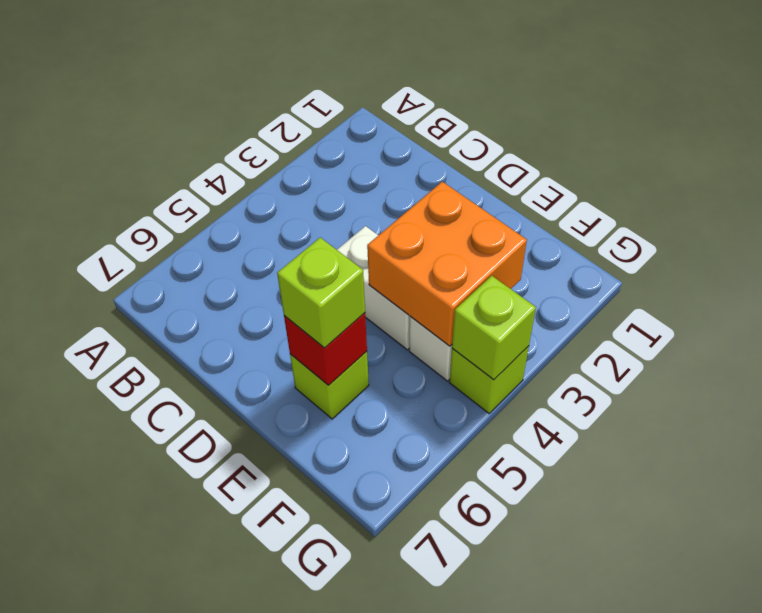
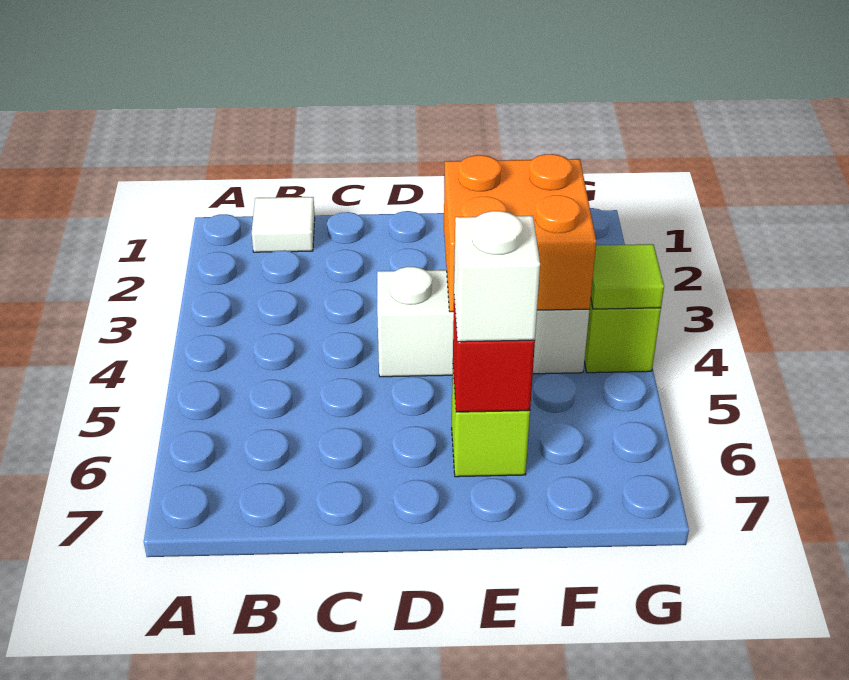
none -> white 1x1 tile [252,197,315,252]
lime 1x1 brick [277,238,365,348] -> white 1x1 brick [454,211,540,342]
lime 1x1 brick [452,276,536,380] -> lime 1x1 tile [591,244,664,309]

